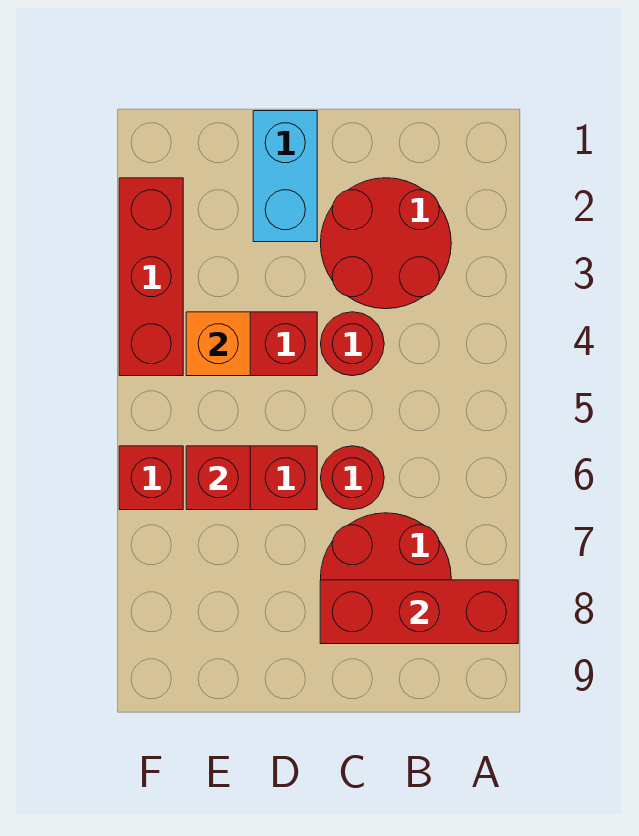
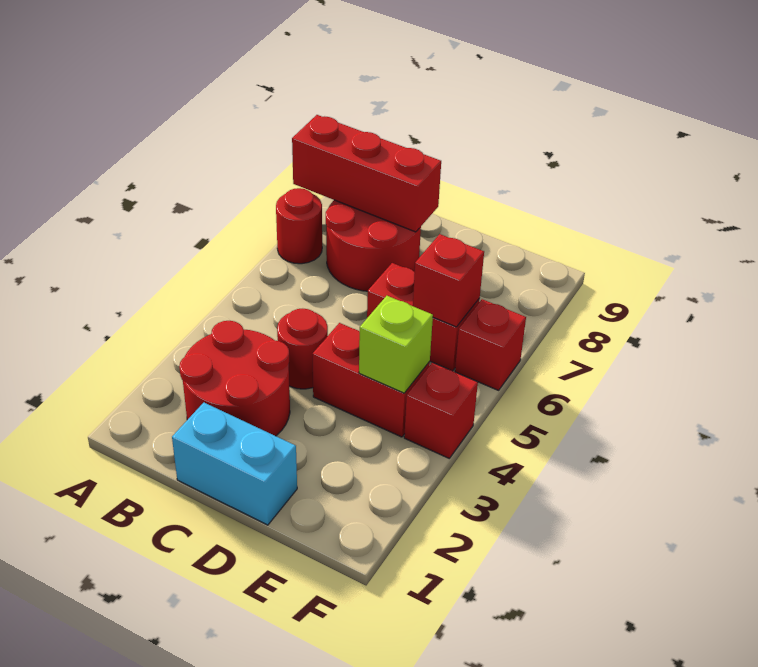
red 1x1 round brick [321,446,384,510] -> red 1x1 round brick moved to [276,188,322,264]
cyan 1x2 brick [253,111,317,242] -> cyan 1x2 brick turned to [172,403,297,525]
orange 1x1 brick [186,312,250,376] -> lime 1x1 brick [359,296,433,393]
red 1x3 brick [119,178,183,376] -> red 1x1 brick [404,363,478,458]

